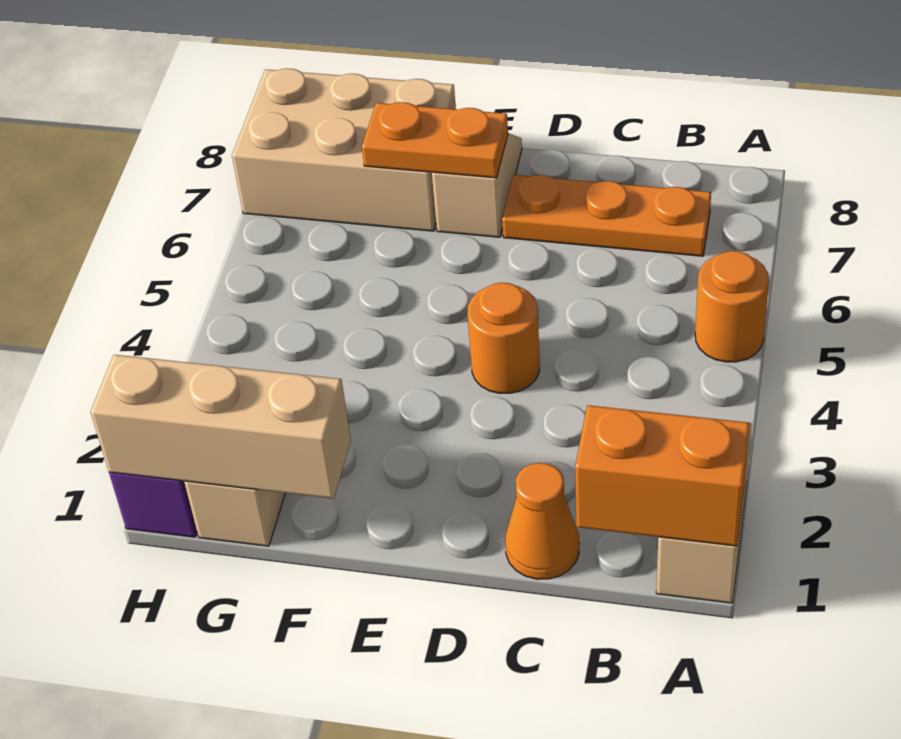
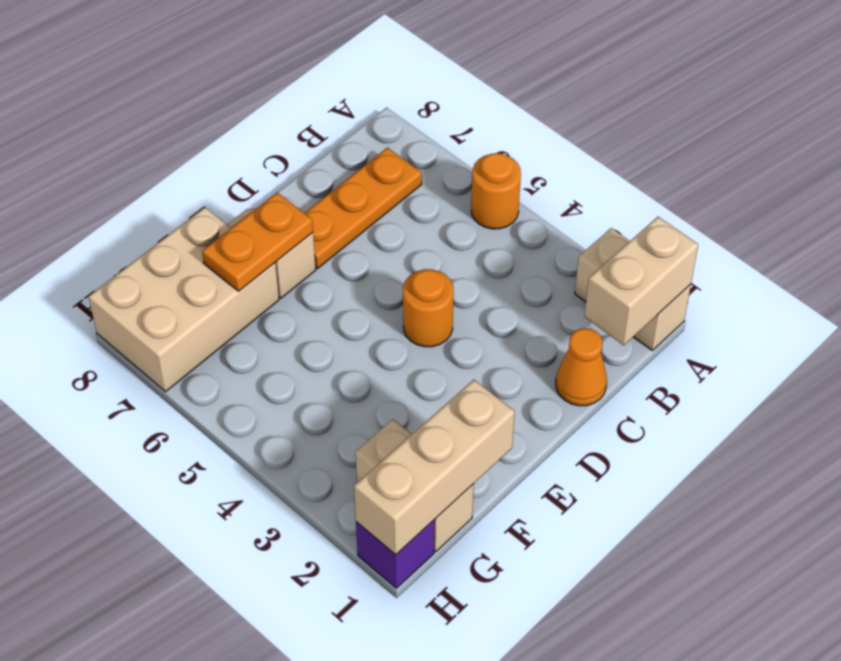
orange 1x2 brick [575,405,750,546] -> tan 1x2 brick [584,217,698,345]

